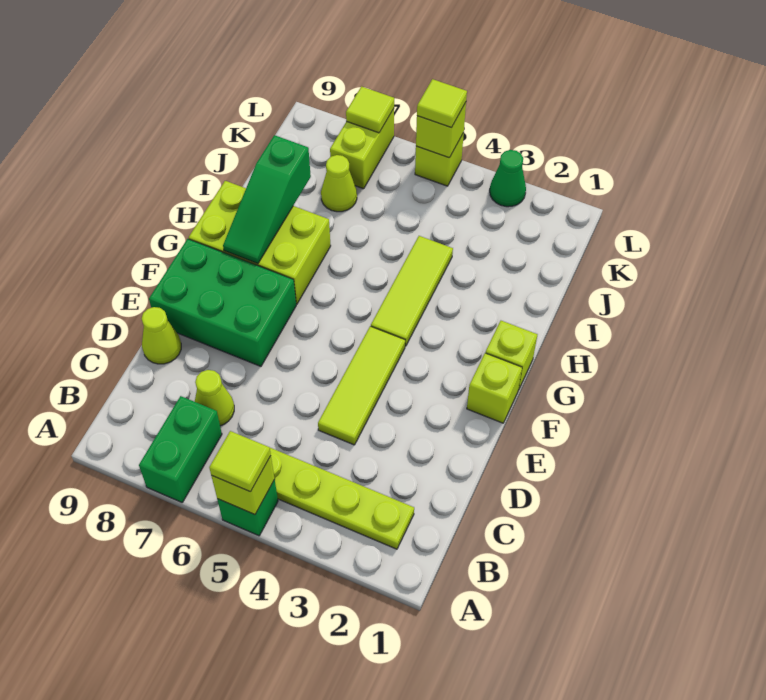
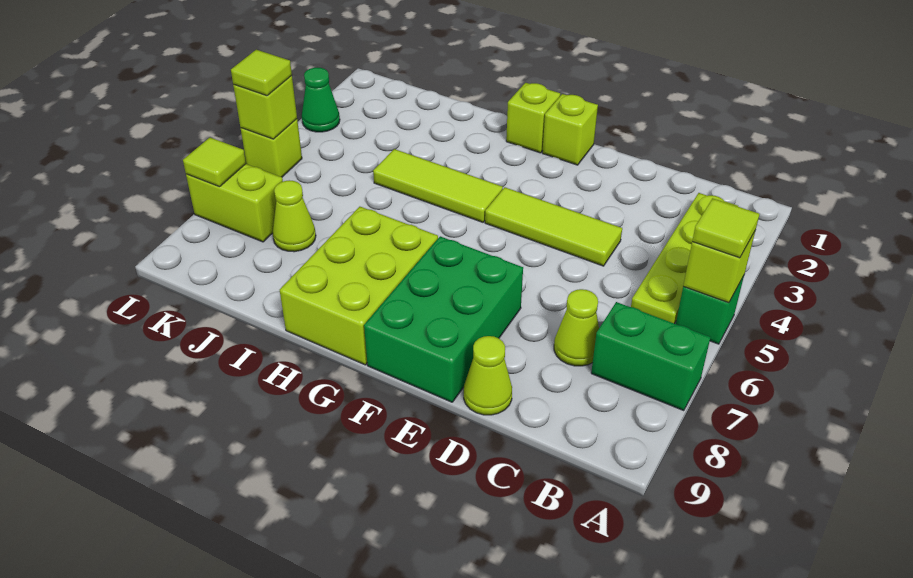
green 1x3 slope [223,135,311,264] -> none

